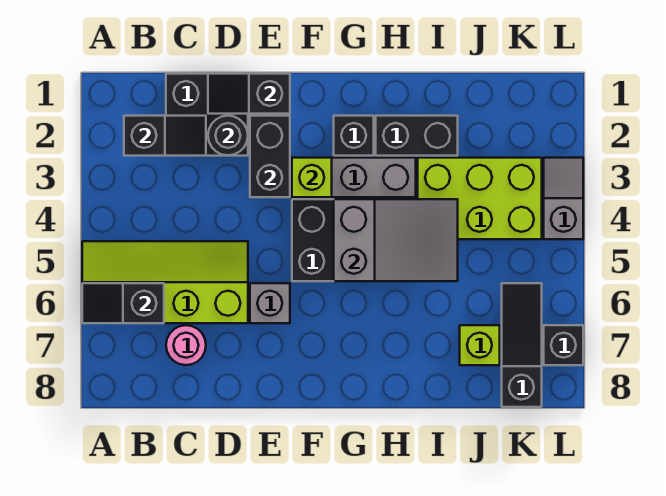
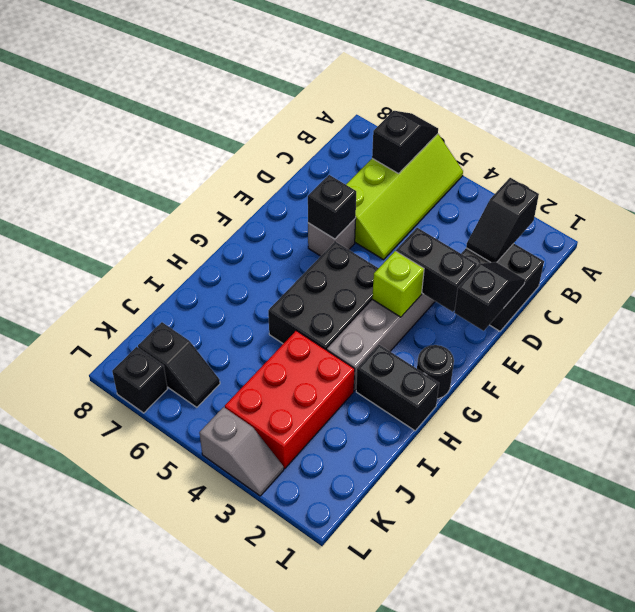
pink 1x1 round brick [166,325,206,365] -> none
black 1x1 round brick [208,116,248,155] -> black 1x1 round brick moved to [417,345,454,399]
black 1x1 brick [334,116,374,156] -> black 1x1 brick moved to [308,175,356,239]
grey 2x3 slope [334,199,458,281] -> none
black 1x2 brick [376,116,458,156] -> black 1x2 brick turned to [356,345,439,431]
lime 2x3 brick [418,158,542,239] -> red 2x3 brick [225,331,355,469]
lime 1x1 brick [460,325,500,365] -> none
black 1x3 slope [502,283,542,407] -> black 1x2 slope [138,322,220,407]

